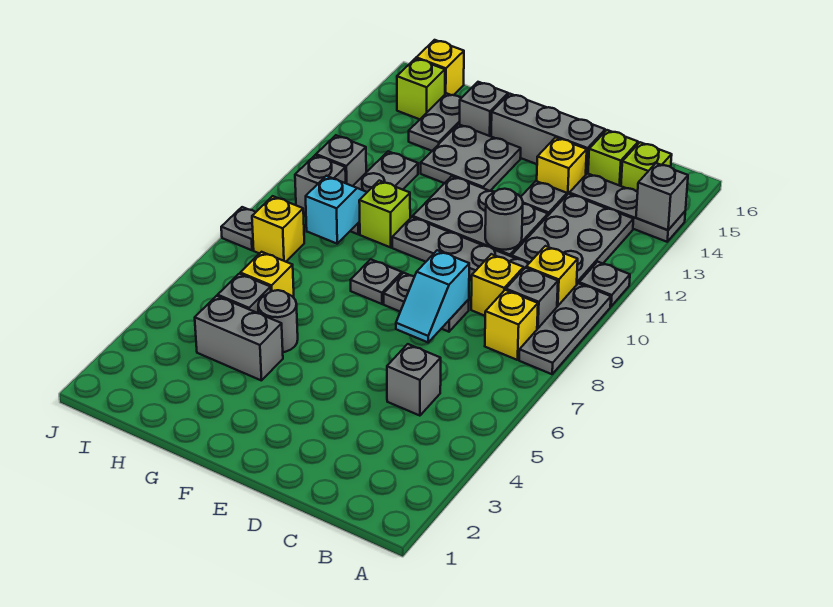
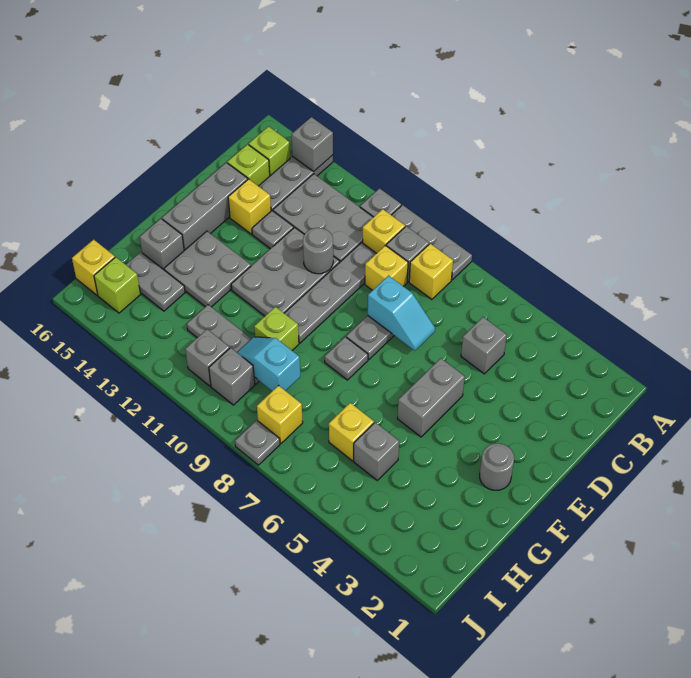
grey 1x2 brick [195,296,283,381] -> grey 1x2 brick moved to [398,358,465,437]
grey 1x1 round brick [258,290,298,352] -> grey 1x1 round brick moved to [480,443,514,490]

